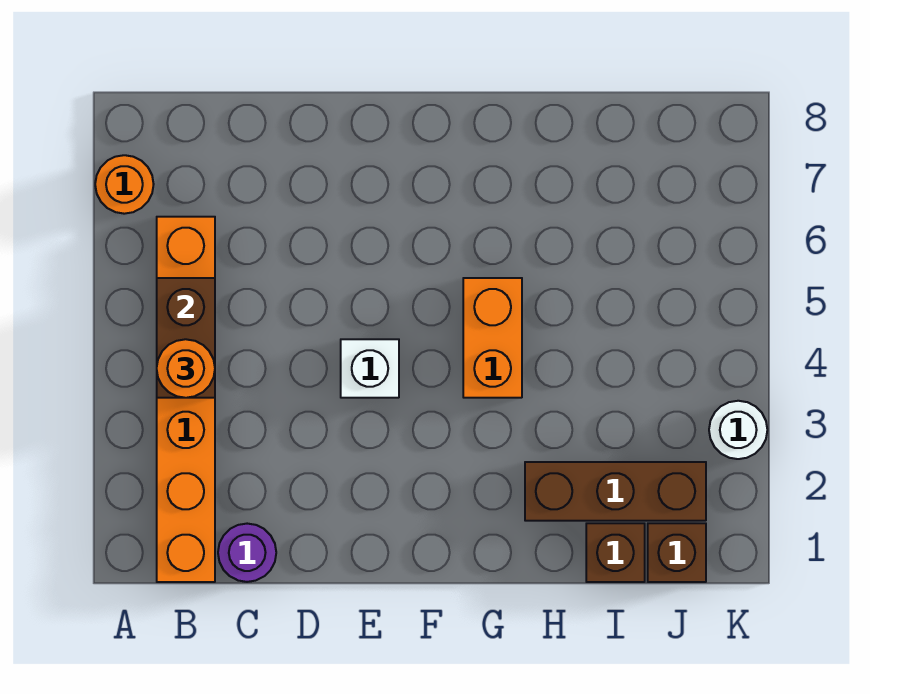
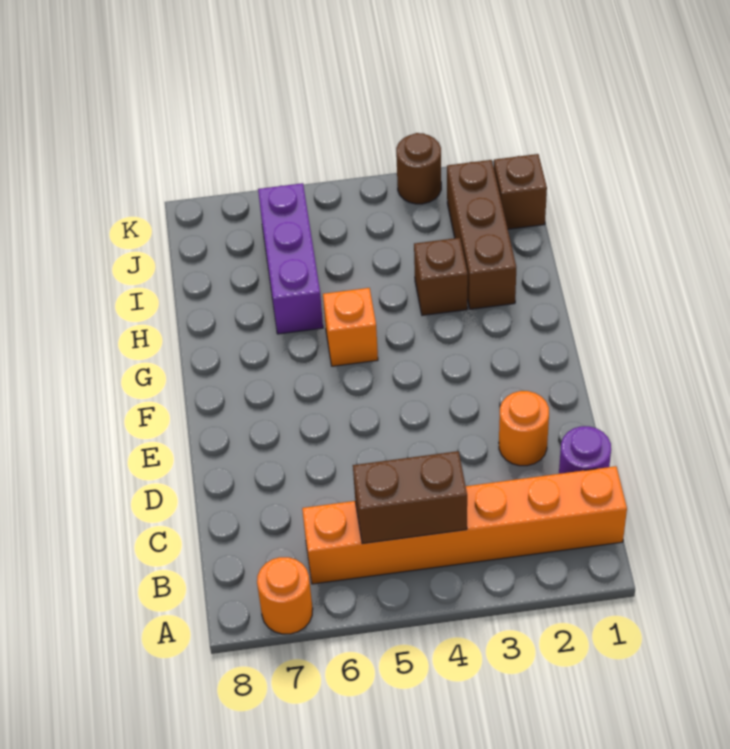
orange 1x1 round brick [157,339,215,398] -> orange 1x1 round brick moved to [499,391,549,466]
white 1x1 brick [341,339,399,398] -> none
orange 1x2 brick [463,278,522,398] -> orange 1x1 brick [323,288,378,366]
none -> purple 1x3 brick [258,183,323,334]
brown 1x1 brick [586,523,645,582] -> brown 1x1 brick moved to [414,238,468,315]
white 1x1 round brick [709,401,767,459] -> brown 1x1 round brick [396,133,441,204]

